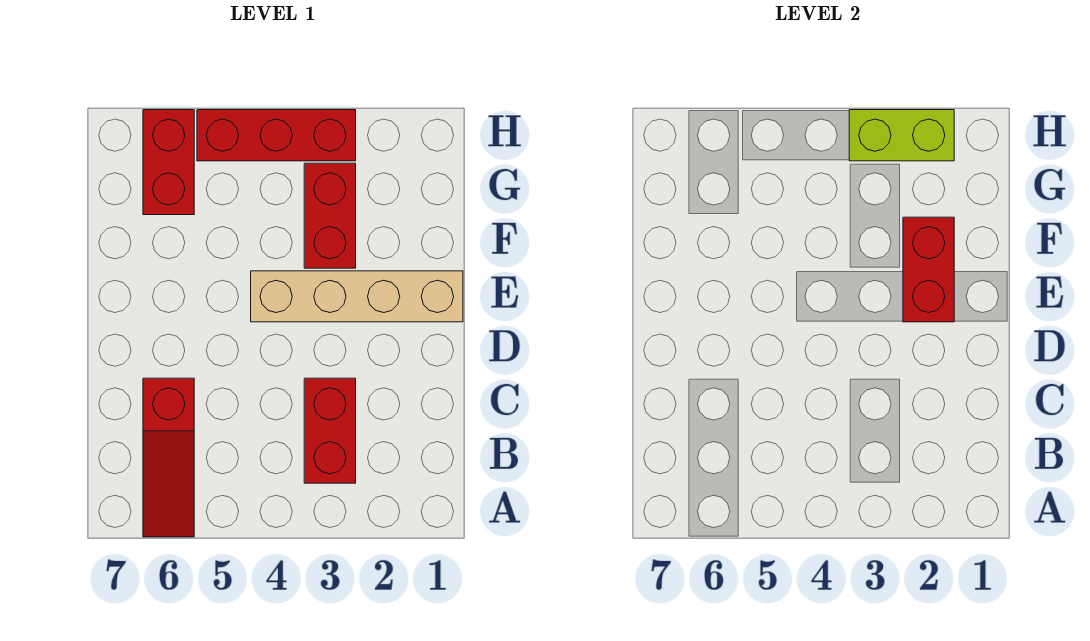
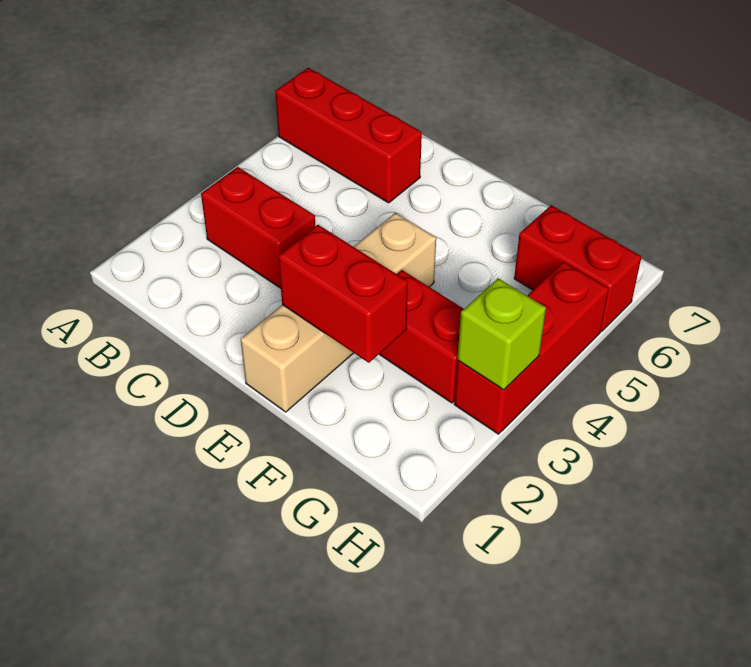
red 1x3 slope [143,378,194,537] -> red 1x3 brick [275,68,422,203]
lime 1x2 brick [849,110,954,161] -> lime 1x1 brick [457,278,546,390]

